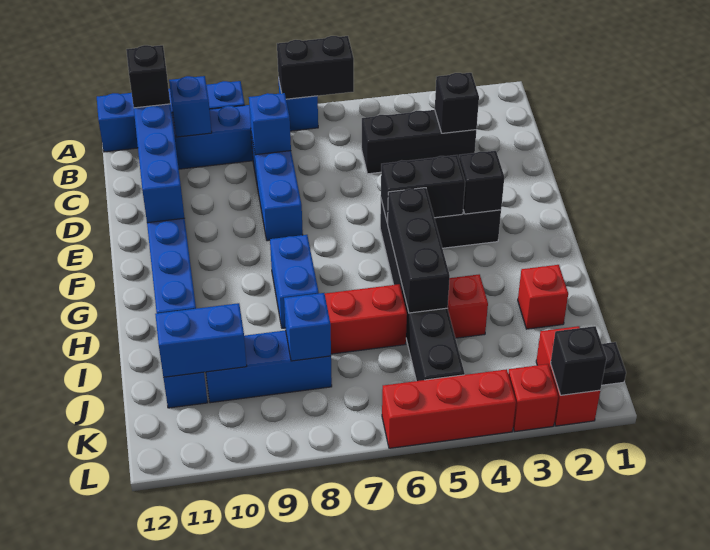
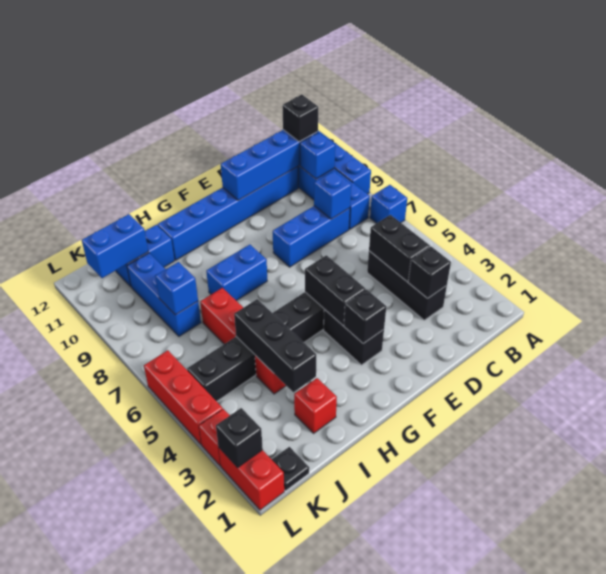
black 1x2 brick [277,36,354,99] -> black 1x2 brick moved to [369,215,430,281]
black 1x3 brick [388,188,450,313] -> black 1x3 brick turned to [234,299,316,392]
blue 1x2 brick [155,303,247,377] -> blue 1x2 brick turned to [82,214,148,278]
red 1x2 brick [536,326,600,426] -> red 1x2 brick turned to [218,447,284,510]

